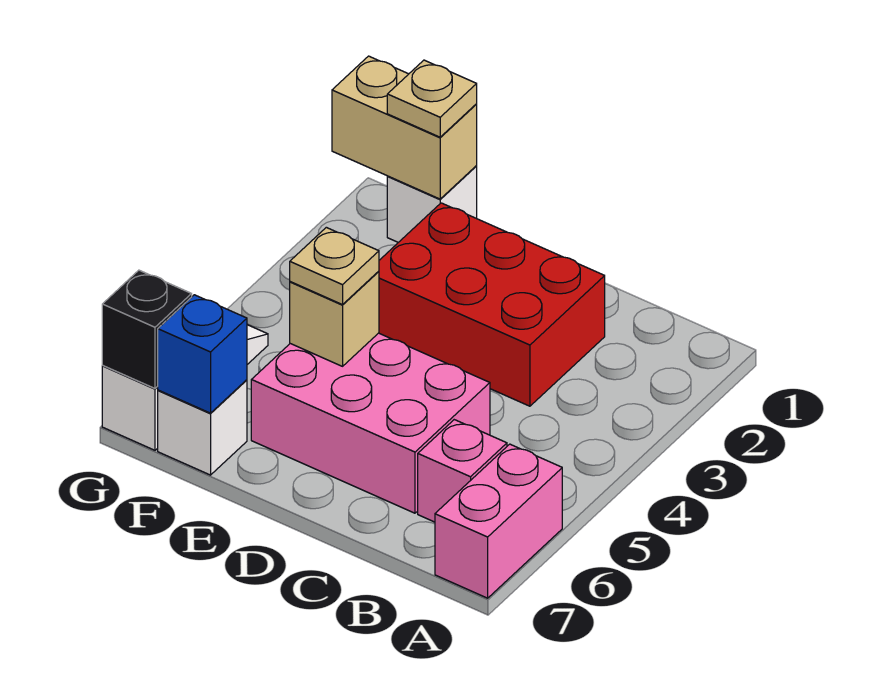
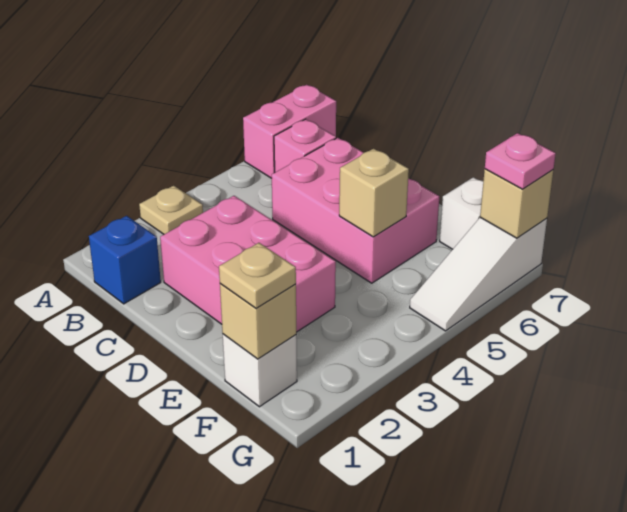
red 2x3 brick [379,203,605,406] -> pink 2x3 brick [160,196,336,332]
tan 1x1 plate [290,227,379,305] -> tan 1x1 plate moved to [139,186,203,234]
tan 1x2 brick [332,56,477,199] -> tan 1x1 brick [220,284,296,359]
blue 1x1 brick [158,295,247,413] -> blue 1x1 brick moved to [89,216,161,304]
black 1x1 brick [102,270,192,388] -> tan 1x1 brick [480,169,553,238]
none -> pink 1x1 plate [485,133,556,189]

